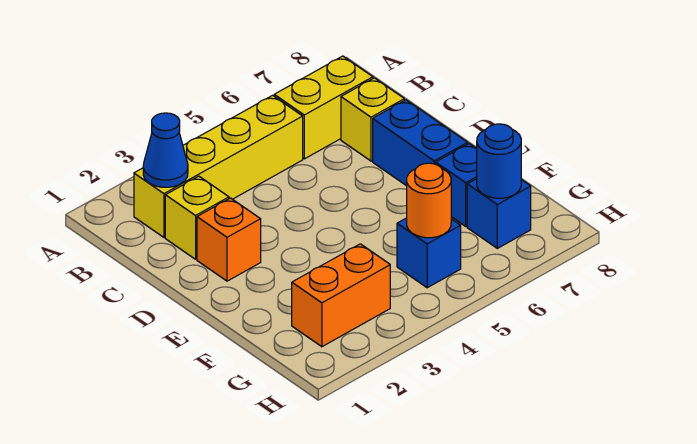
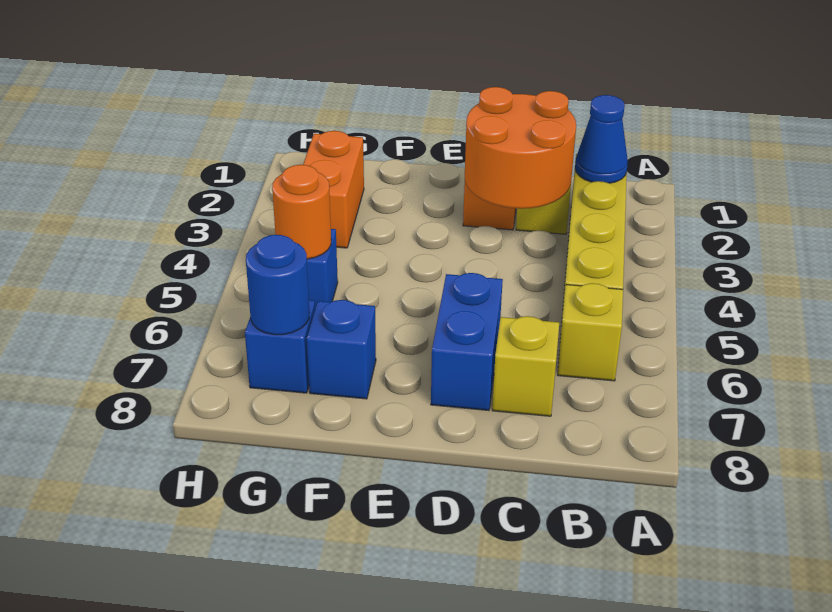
yellow 1x2 brick [274,56,373,159] -> yellow 1x1 brick [558,283,623,381]
none -> orange 2x2 round brick [465,87,576,209]
blue 1x2 brick [373,100,468,186] -> blue 1x2 brick turned to [431,273,503,410]

